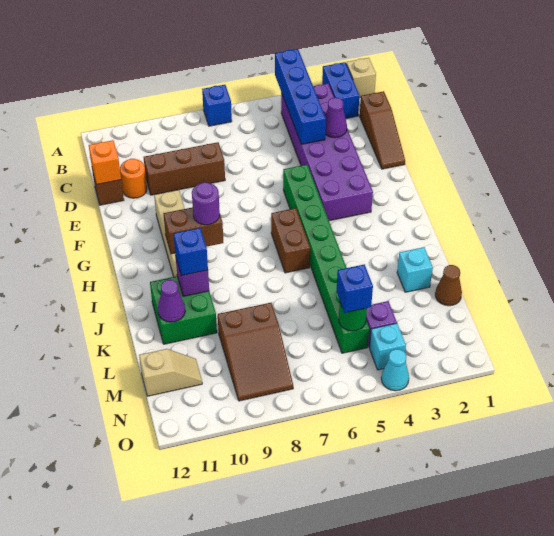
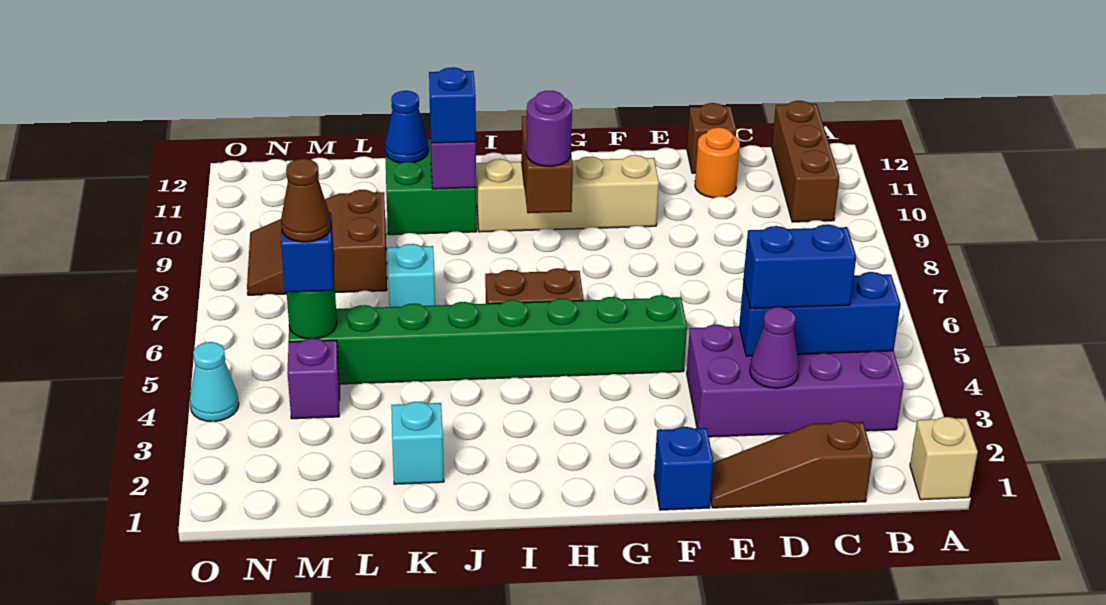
blue 1x2 brick [322,62,359,118] -> blue 1x2 brick moved to [743,224,856,309]
blue 1x4 brick [275,49,326,144] -> blue 1x3 brick [739,272,901,356]
blue 1x1 brick [202,85,232,126] -> blue 1x1 brick moved to [654,427,714,510]
purple 2x6 brick [281,84,373,221] -> purple 2x4 brick [687,325,904,437]
brown 1x3 brick [144,142,225,195] -> brown 1x3 brick moved to [772,101,839,222]
orange 1x1 brick [89,140,121,185] -> none
purple 1x1 cone [158,280,185,322] -> blue 1x1 cone [385,91,428,163]
brown 1x1 cone [435,265,462,306] -> brown 1x1 cone moved to [281,159,331,242]
tan 1x2 slope [139,349,202,396] -> none
cyan 1x1 brick [369,323,406,370] -> cyan 1x1 brick moved to [388,244,435,307]

